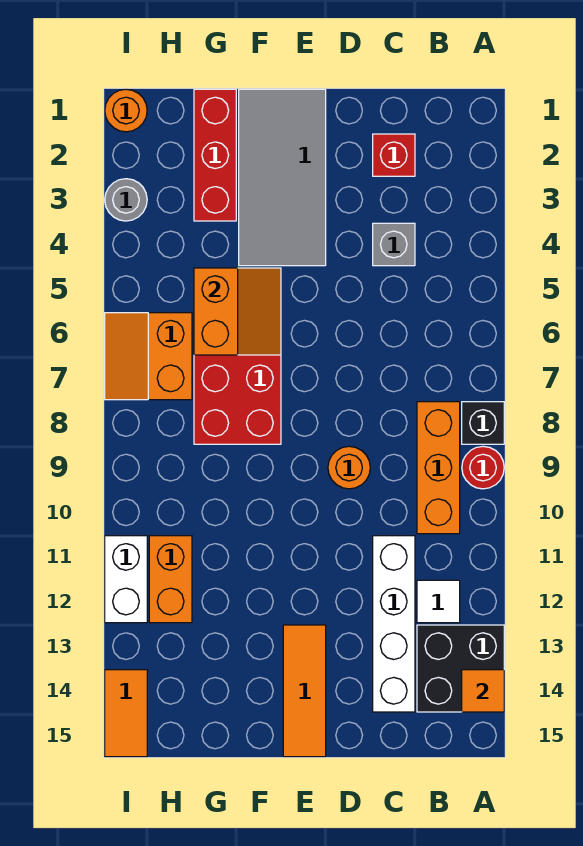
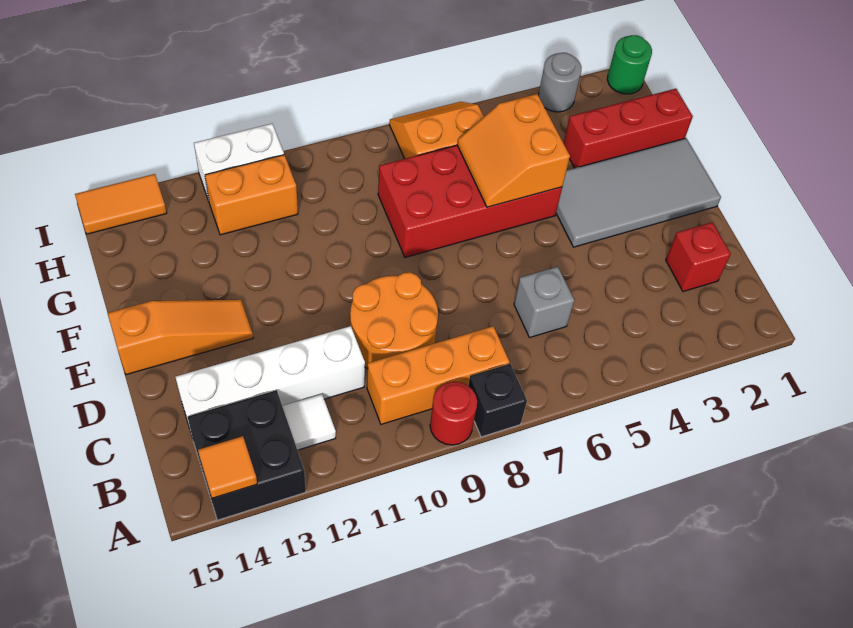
grey 1x1 brick [373,223,415,266] -> grey 1x1 brick moved to [514,267,575,338]
orange 1x1 round brick [328,446,370,489] -> orange 2x2 round brick [350,272,438,369]
orange 1x3 tile [283,625,326,757] -> orange 1x3 slope [108,300,253,375]
orange 2x2 slope [194,268,281,355] -> orange 2x2 slope turned to [457,94,570,207]
orange 1x1 round brick [105,89,147,132] -> green 1x1 round brick [607,35,652,94]

